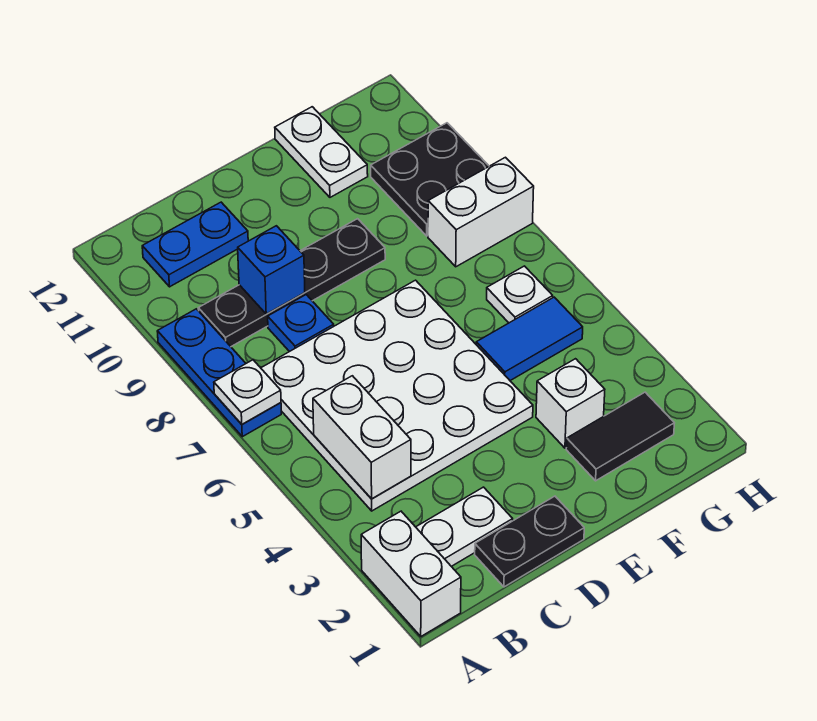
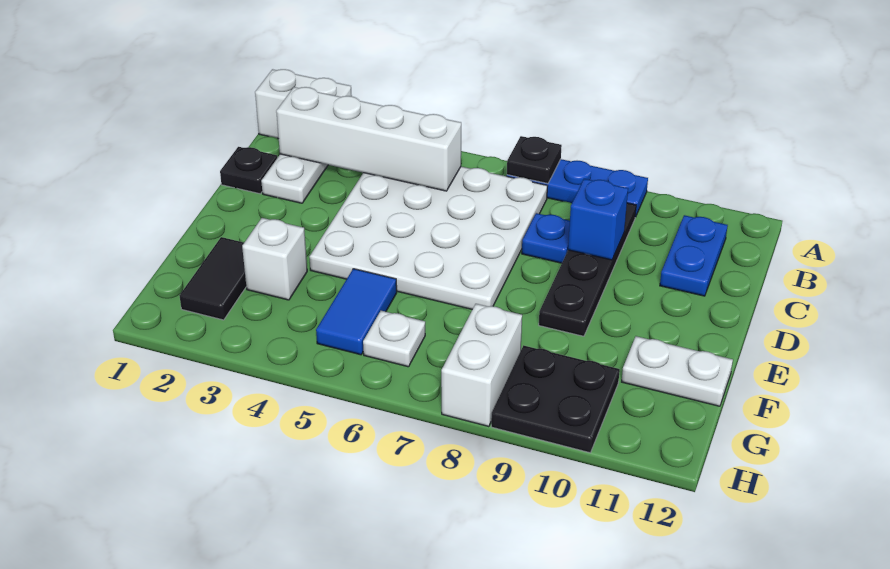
white 1x1 plate [214,360,281,424] -> black 1x1 plate [507,136,562,184]
white 1x2 brick [313,376,411,499] -> white 1x4 brick [276,87,461,191]
black 1x2 plate [475,496,584,587] -> black 1x1 plate [220,147,277,194]

